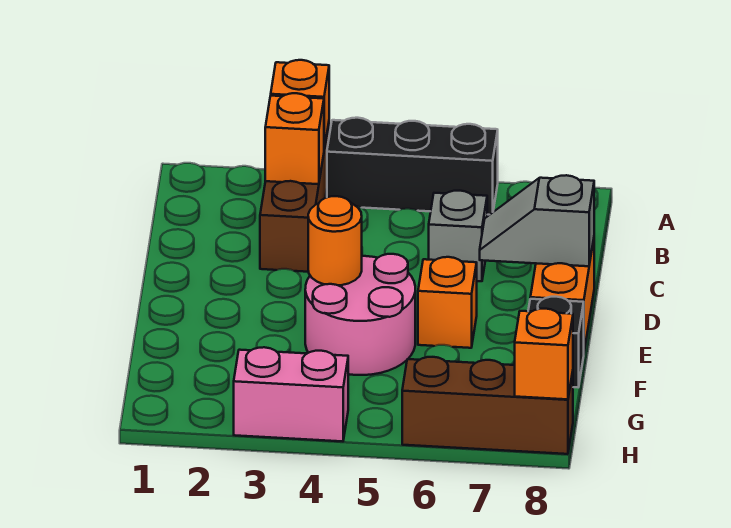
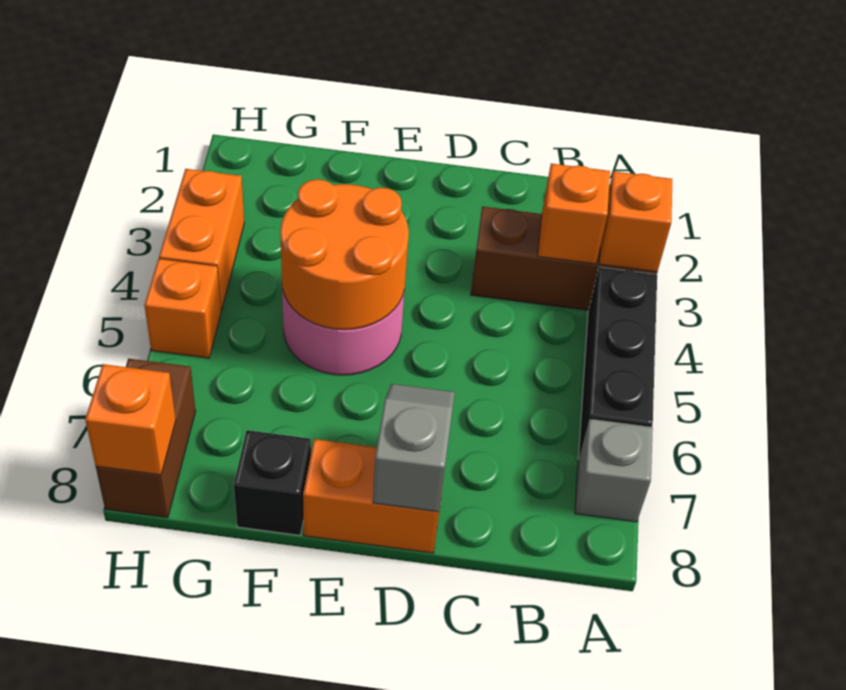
grey 1x1 brick [429,191,487,281] -> grey 1x1 brick moved to [575,419,653,522]
orange 1x1 round brick [308,196,362,285] -> orange 2x2 round brick [280,179,409,330]
orange 1x1 brick [418,257,477,348] -> orange 1x1 brick moved to [144,259,221,358]
pink 1x2 brick [234,347,348,441] -> orange 1x2 brick [159,169,244,310]
brown 1x3 brick [402,357,573,454] -> brown 1x2 brick [96,358,196,518]

